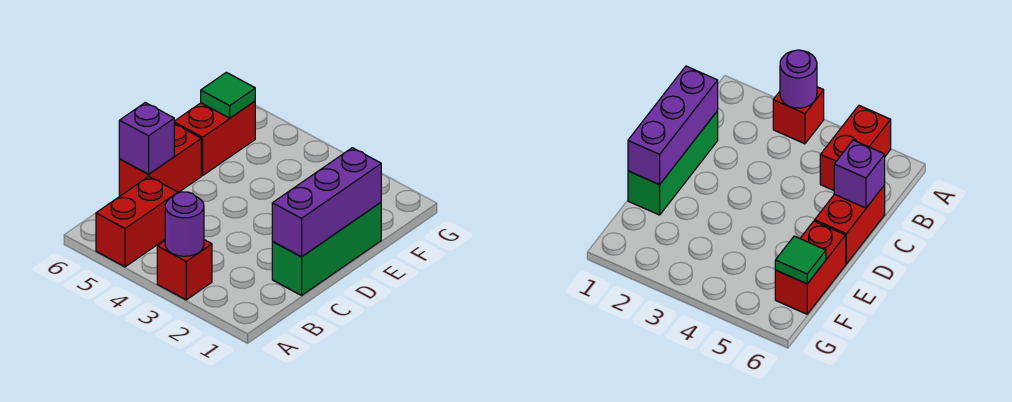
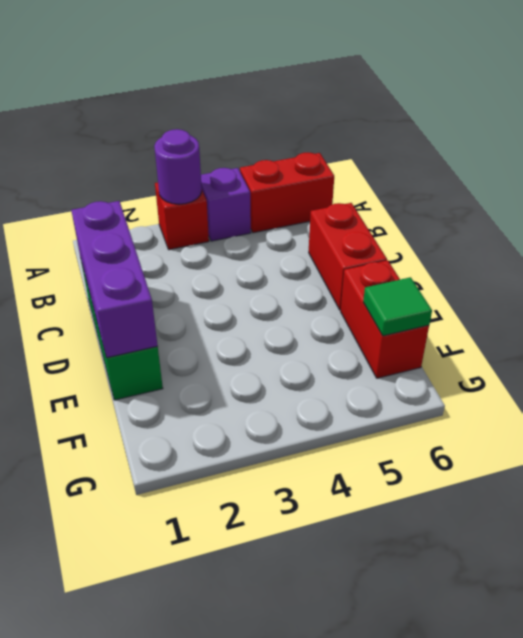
red 1x2 brick [96,177,178,267] -> red 1x2 brick turned to [240,153,334,233]
purple 1x1 brick [119,103,174,174] -> purple 1x1 brick moved to [201,168,251,241]

